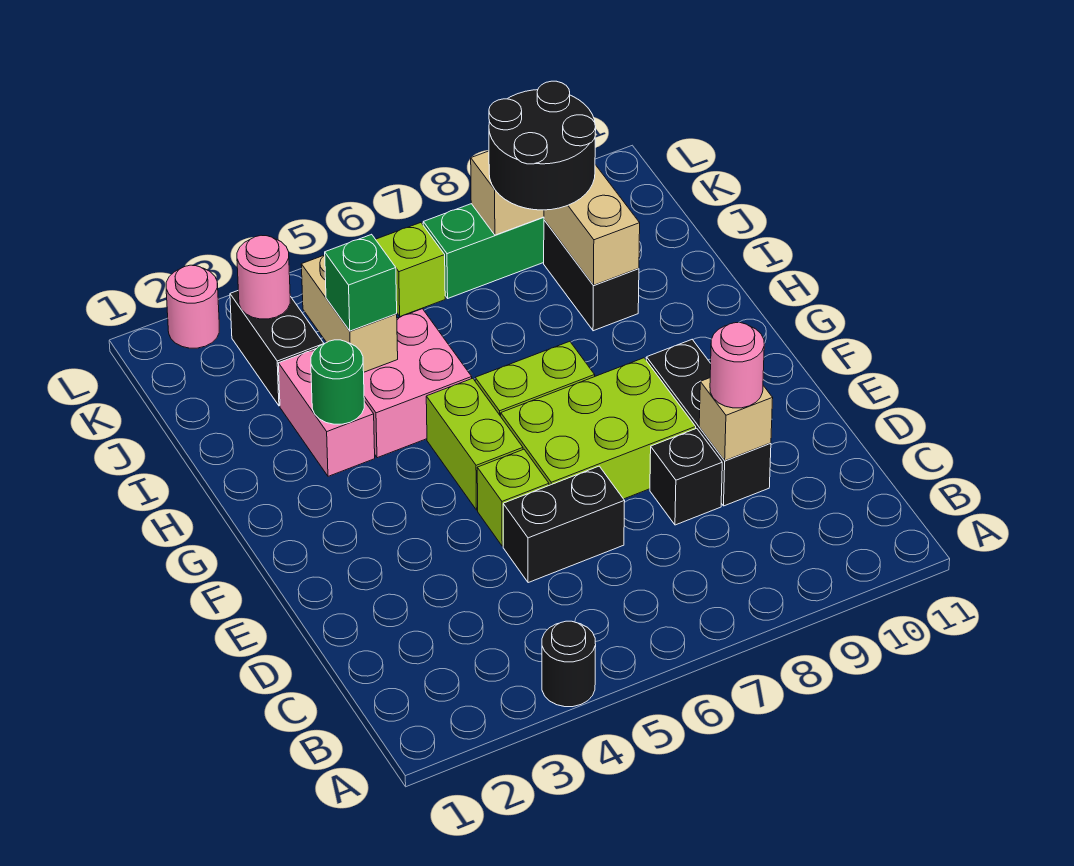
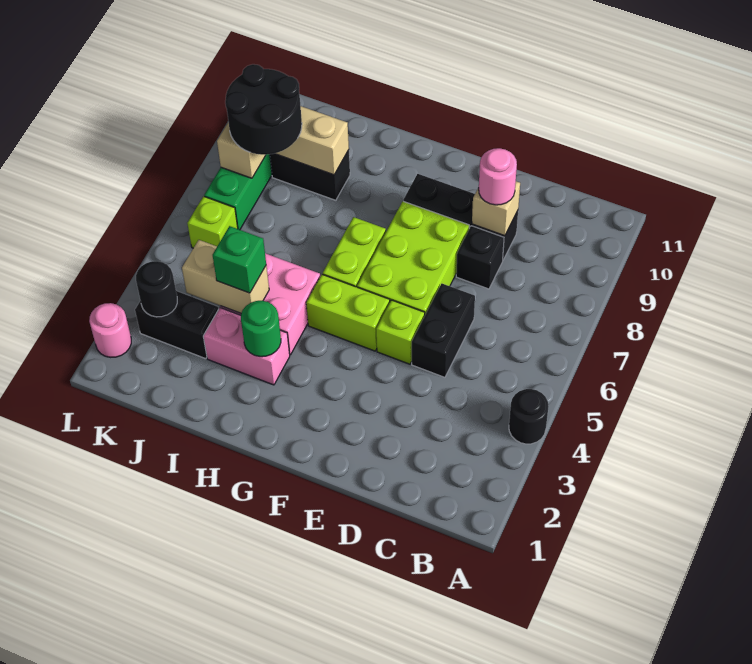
pink 1x1 round brick [237,235,290,319] -> black 1x1 round brick [136,261,177,317]

